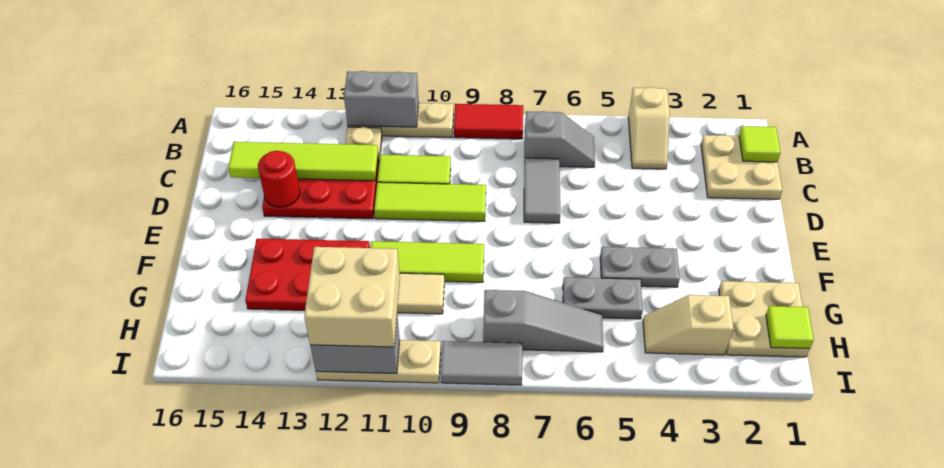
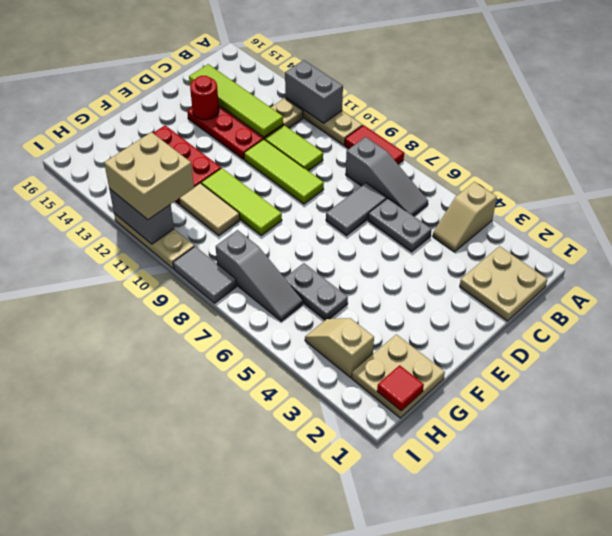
lime 1x1 tile [739,126,781,162] -> none
grey 1x2 slope [524,111,595,167] -> grey 1x3 slope [346,137,428,216]
grey 1x2 plate [600,247,680,287] -> grey 1x2 plate moved to [368,198,432,252]
lime 1x1 tile [766,306,814,349] -> red 1x1 tile [377,365,424,411]

